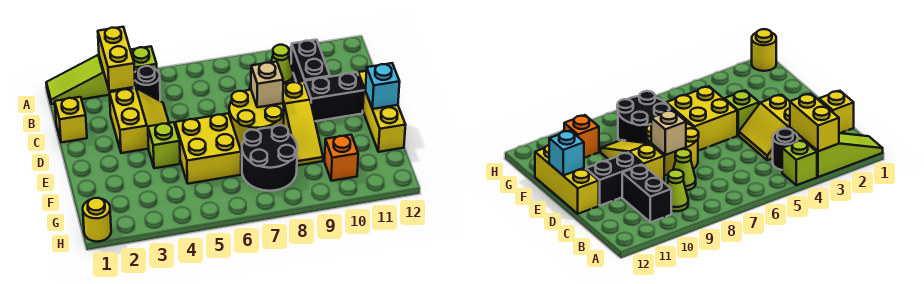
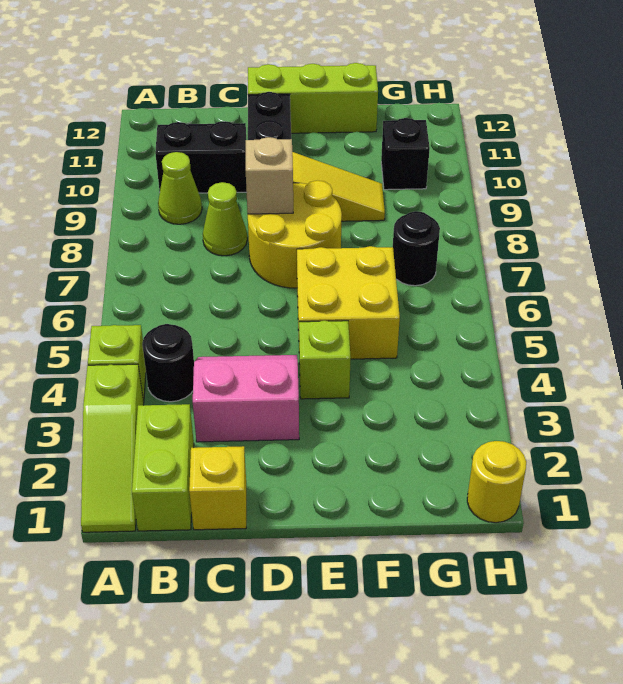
yellow 1x2 brick [98,27,135,91] -> none
none -> lime 1x2 brick [132,404,194,531]
yellow 2x2 slope [110,88,169,153] -> pink 2x2 slope [193,355,299,442]
yellow 1x3 brick [358,71,405,152] -> lime 1x3 brick [248,63,378,133]
cyan 1x1 brick [365,63,400,109] -> none
black 2x2 round brick [242,125,297,191] -> black 1x1 round brick [393,211,440,286]
orange 1x1 brick [325,135,358,181] -> black 1x1 brick [381,118,430,190]

